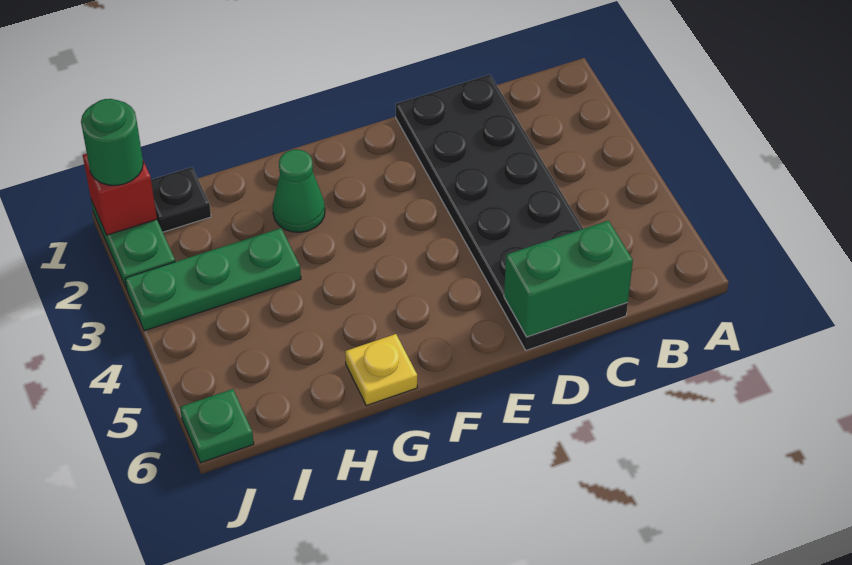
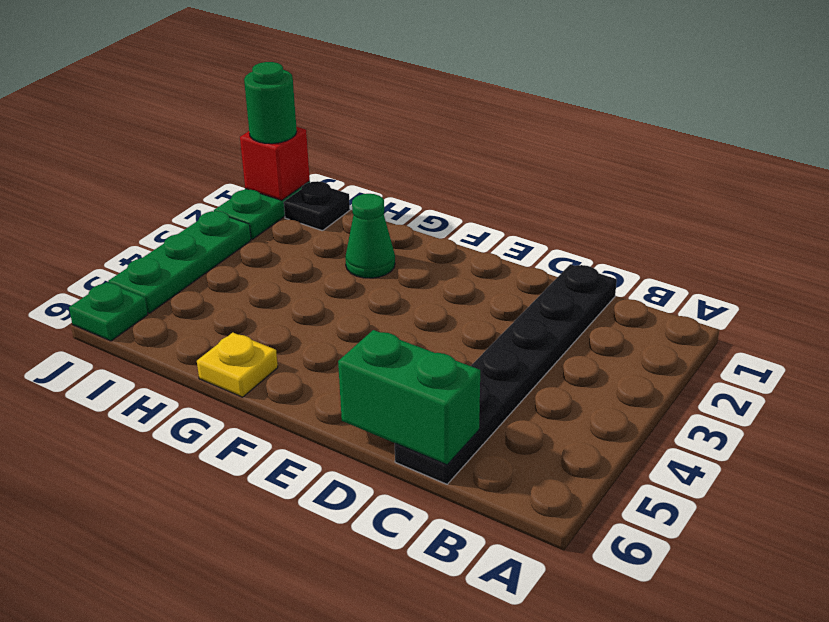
black 2x6 plate [396,75,628,350] -> black 1x6 plate [395,264,617,484]
green 1x3 plate [125,228,301,331] -> green 1x3 plate turned to [108,211,251,313]

